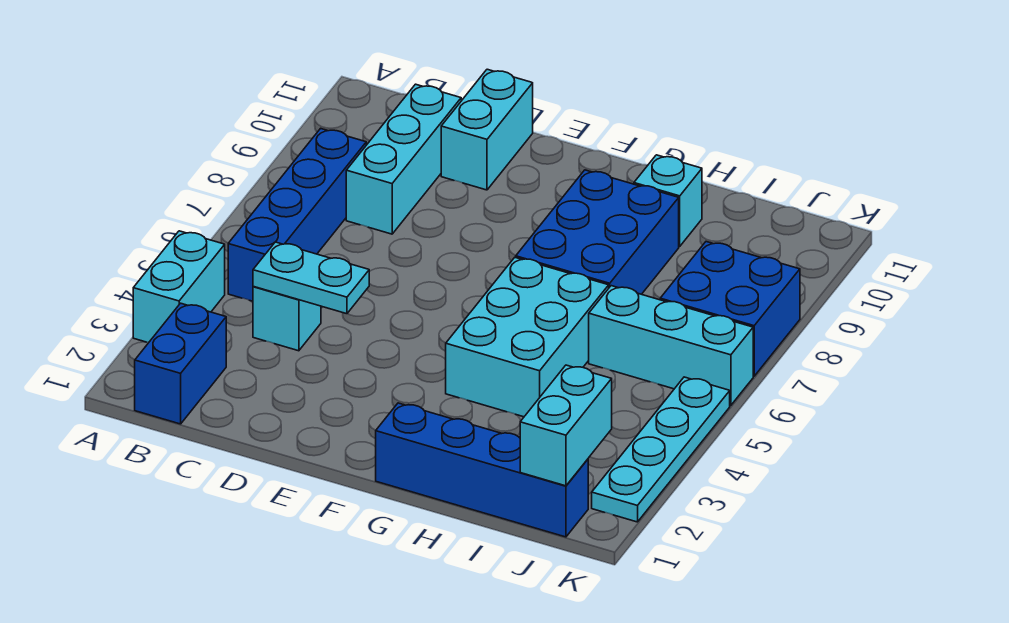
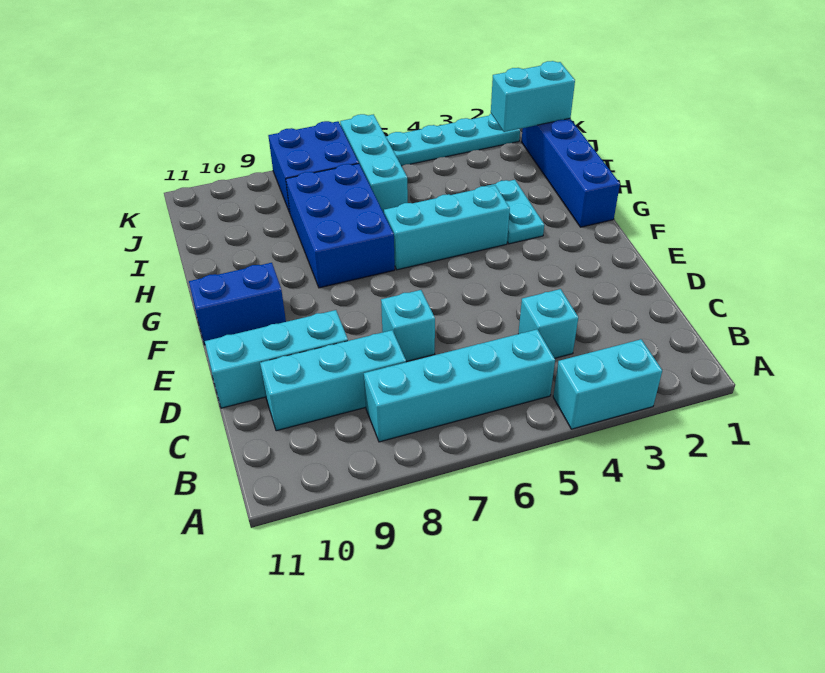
blue 1x2 brick [135,303,226,424] -> blue 1x2 brick moved to [189,263,286,345]
blue 1x4 brick [228,128,366,301] -> cyan 1x4 brick [364,329,555,442]
cyan 1x2 plate [253,242,369,314] -> cyan 1x2 plate moved to [488,180,544,244]
cyan 1x2 brick [441,69,533,190] -> cyan 1x3 brick [205,310,348,408]
cyan 2x3 brick [446,257,609,417] -> cyan 1x3 brick [384,185,510,270]
blue 2x3 brick [516,170,679,294] -> blue 2x3 brick turned to [286,164,395,288]
cyan 1x1 brick [634,155,702,246] -> cyan 1x1 brick moved to [381,290,435,362]

